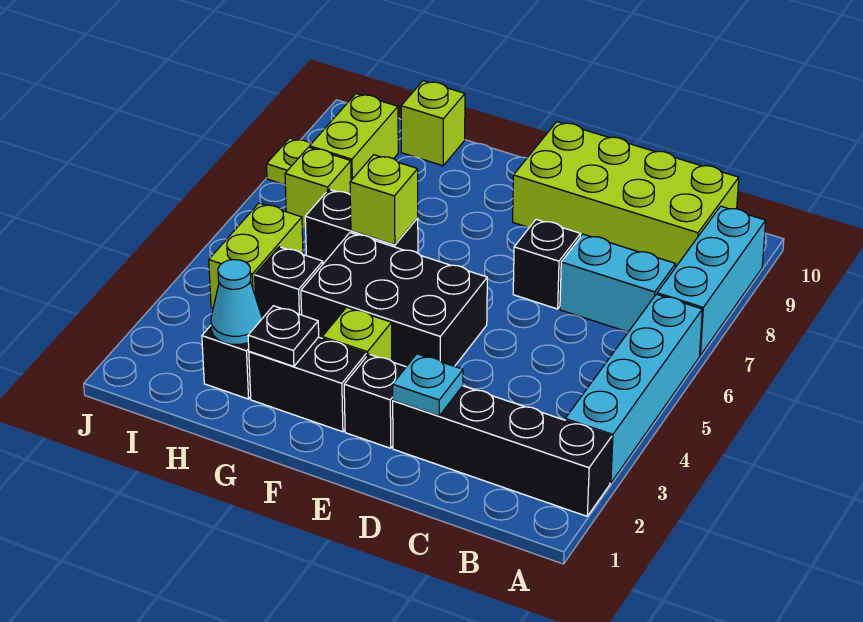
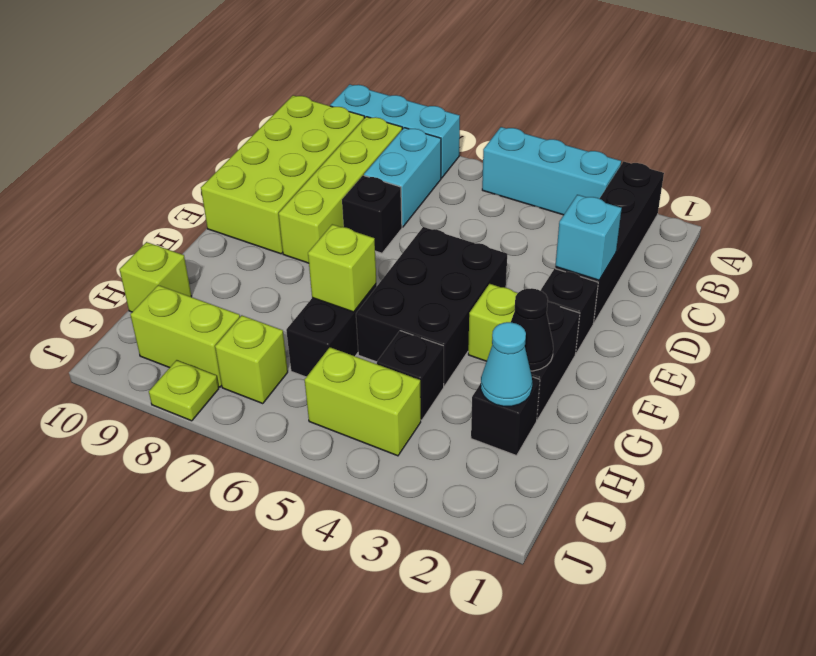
cyan 1x4 brick [565,294,702,483] -> cyan 1x3 brick [482,127,621,215]
none -> lime 1x4 brick [279,117,402,263]
cyan 1x1 plate [393,354,463,416] -> cyan 1x1 brick [555,195,622,280]
black 1x1 plate [248,306,319,366] -> black 1x1 cone [511,288,553,371]

